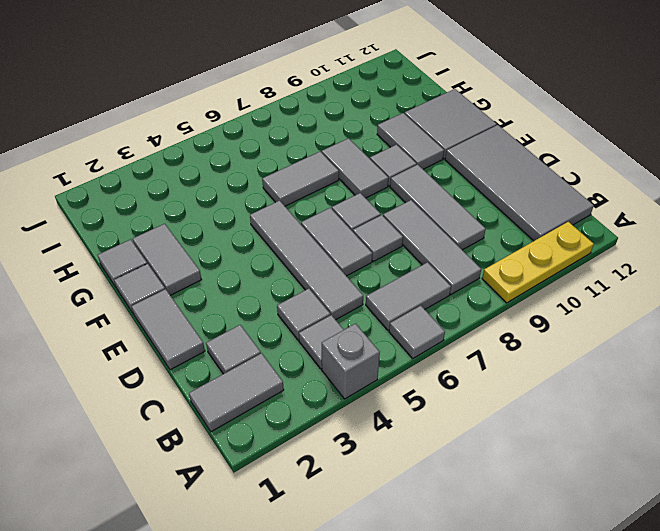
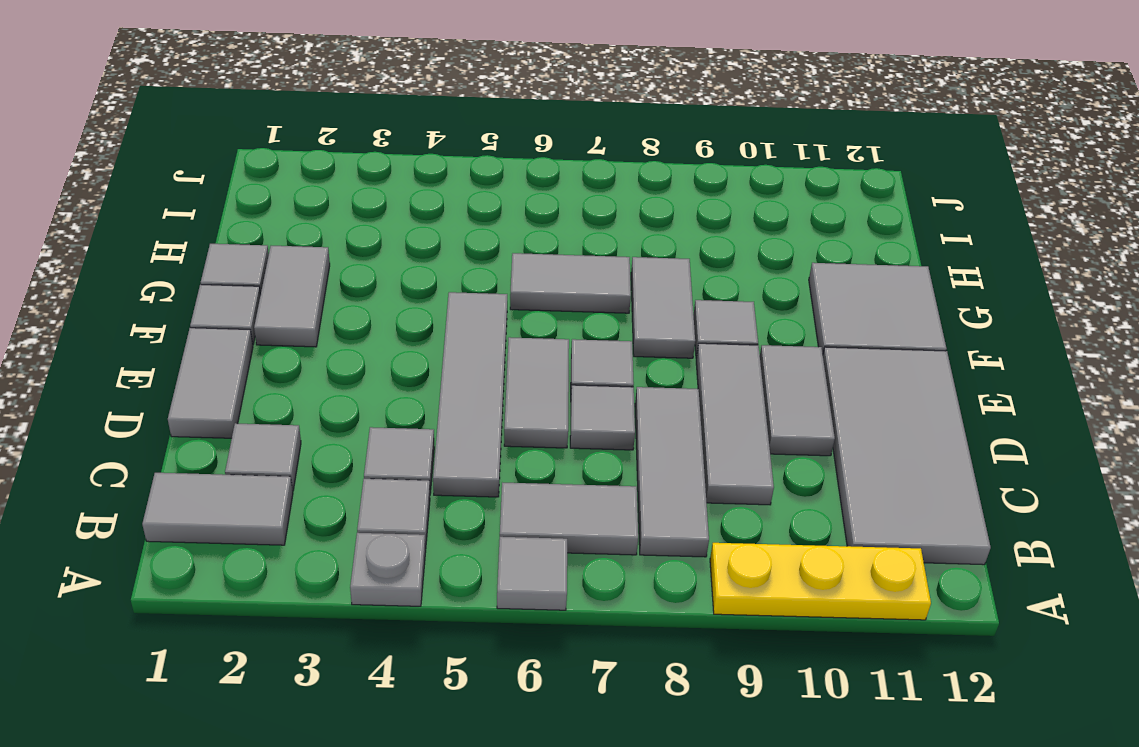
grey 1x1 brick [322,324,380,399] -> grey 1x1 plate [350,533,426,606]
grey 1x2 tile [377,113,444,169] -> grey 1x2 tile moved to [760,345,835,456]

